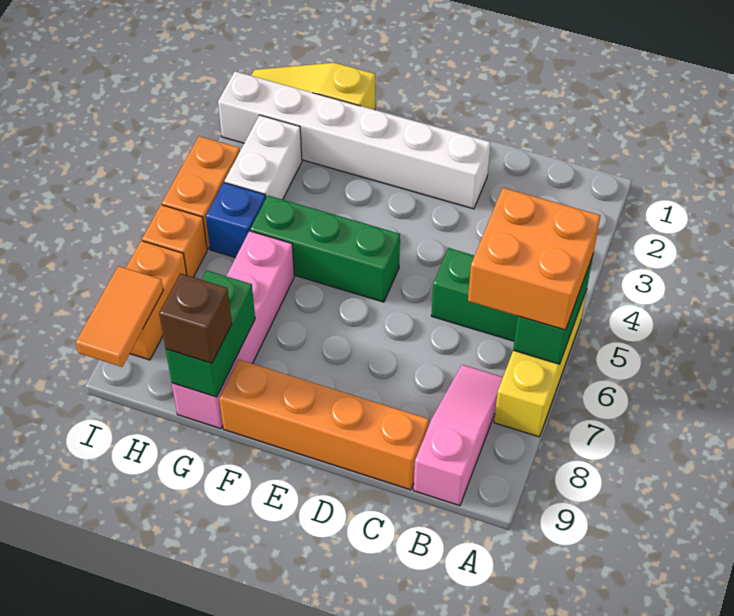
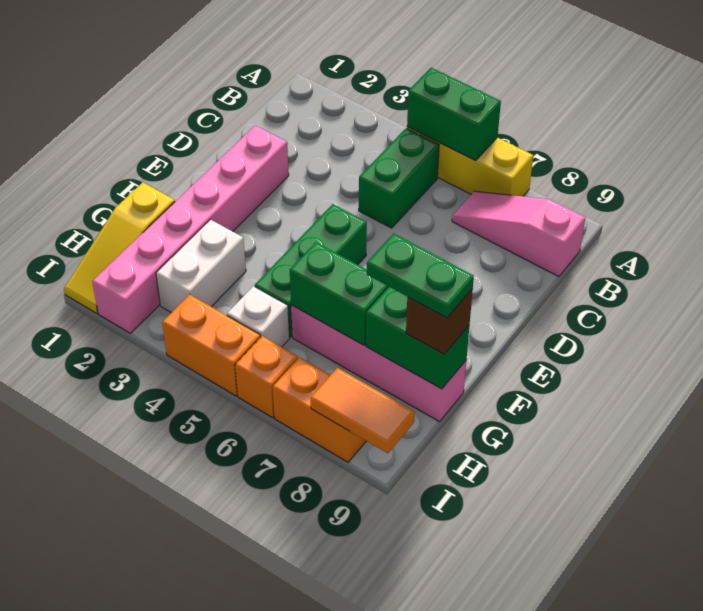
orange 2x2 brick [468,188,601,330] -> none
orange 1x4 brick [219,359,429,490] -> none
white 1x6 brick [218,71,491,209] -> pink 1x6 brick [92,125,289,333]
none -> green 1x2 brick [290,242,389,345]
none -> green 1x2 plate [367,234,474,318]
white 1x2 brick [225,115,302,200] -> white 1x2 brick turned to [156,220,246,313]
blue 1x1 brick [206,183,266,258] -> white 1x1 brick [227,286,290,347]

